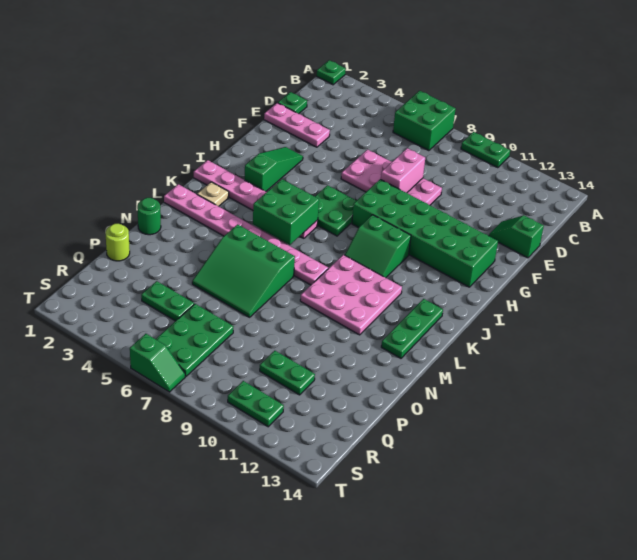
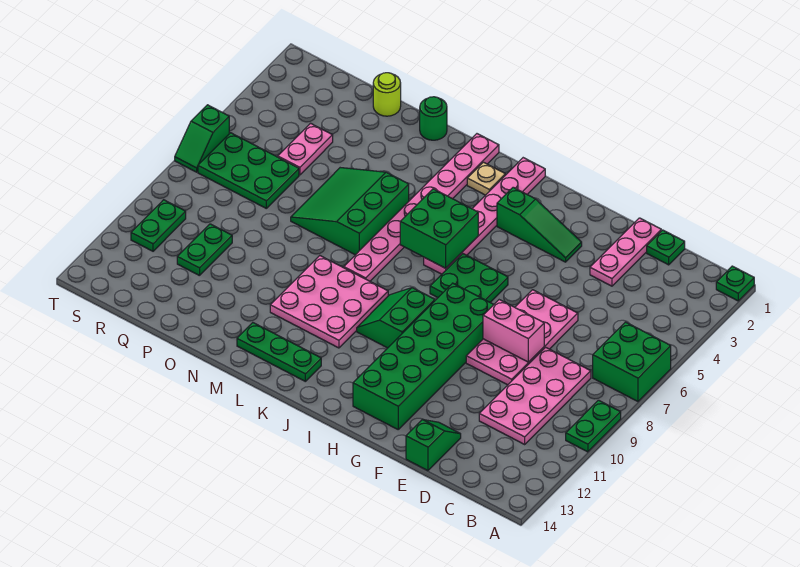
none -> pink 2x4 plate [479,347,591,444]
green 1x2 plate [141,281,194,321] -> pink 1x2 plate [278,123,333,175]

